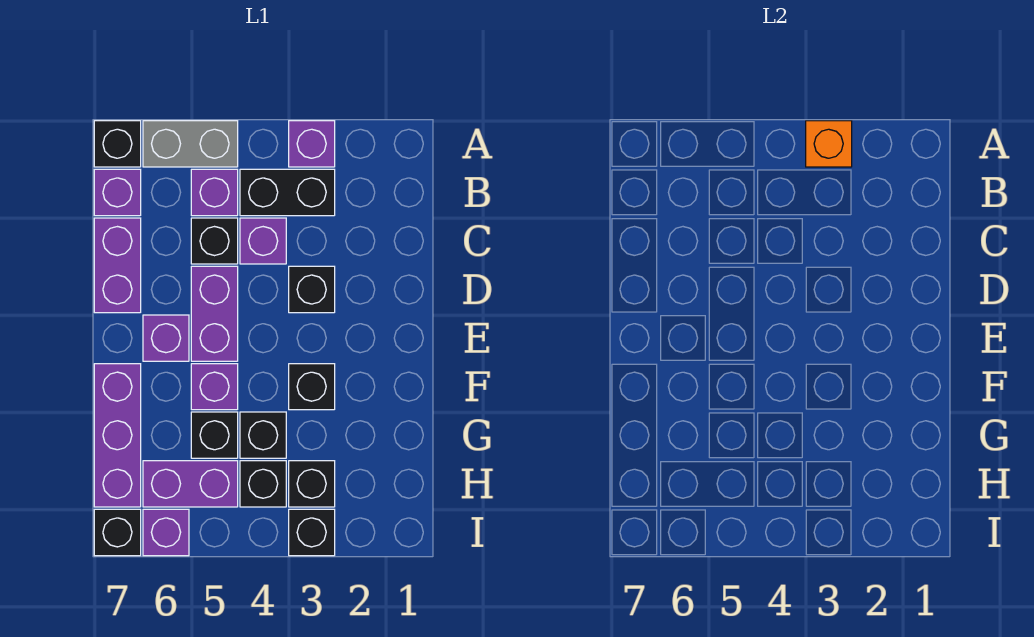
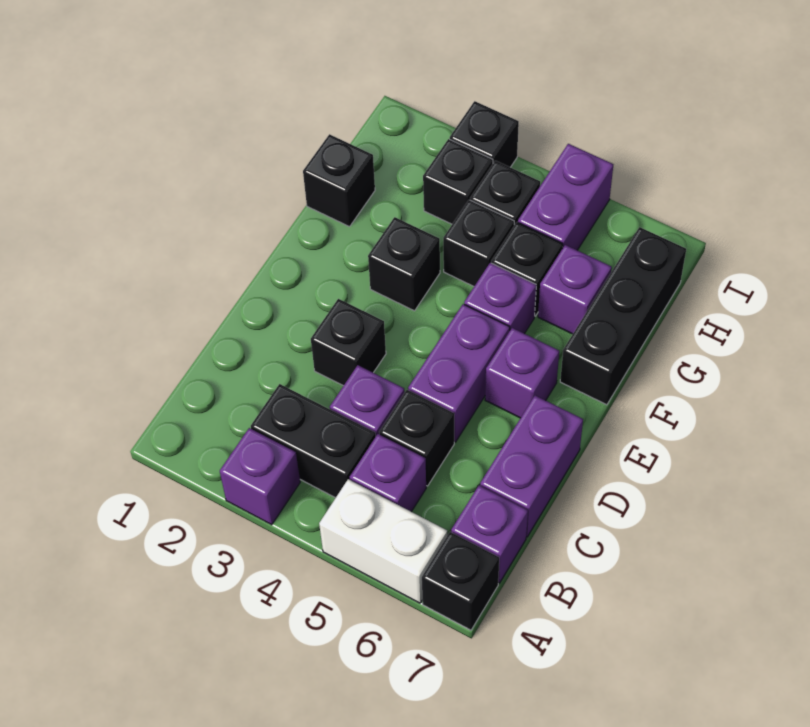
orange 1x1 brick [806,121,852,167] -> none
grey 1x2 brick [143,121,238,167] -> white 1x2 brick [319,479,447,603]
purple 1x3 brick [94,364,141,507] -> black 1x3 brick [560,227,686,405]
purple 1x2 brick [143,461,238,507] -> purple 1x2 brick turned to [518,144,613,250]
purple 1x1 brick [143,509,189,556] -> purple 1x1 brick moved to [538,245,612,334]
black 1x1 brick [94,509,141,556] -> black 1x1 brick moved to [303,134,375,227]

